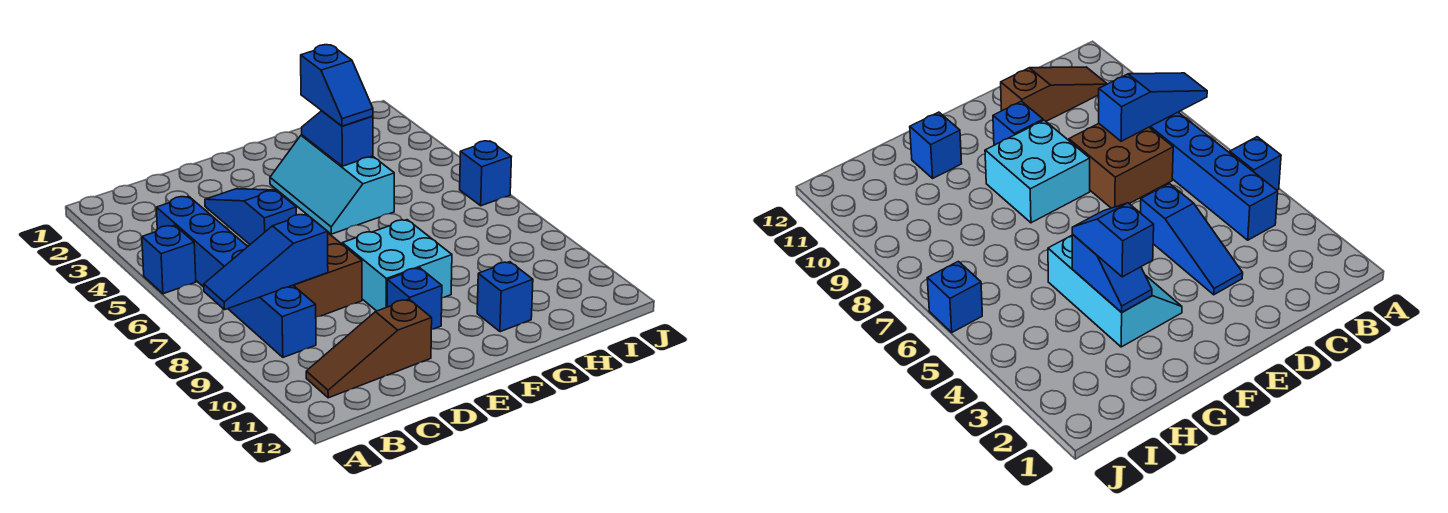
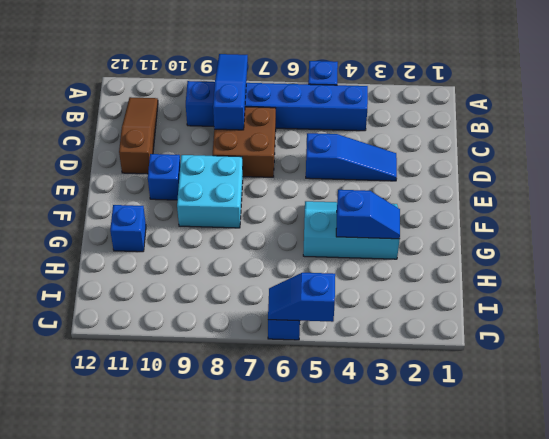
blue 1x2 slope [301,45,373,126] -> blue 1x2 slope moved to [268,273,335,322]

